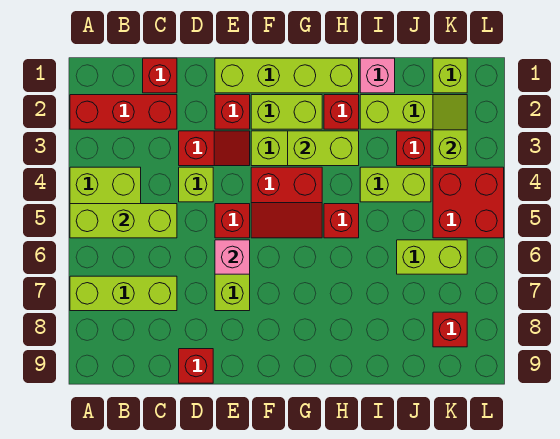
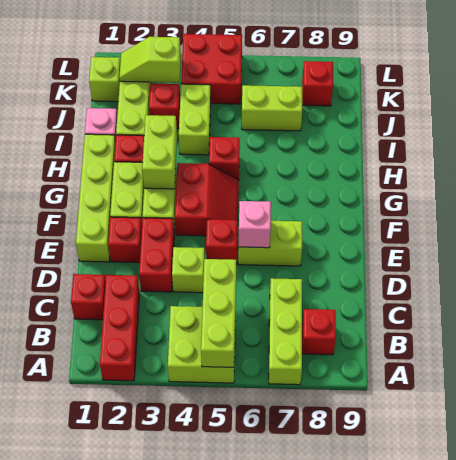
red 1x2 slope [179,131,250,166] -> red 1x2 brick [139,218,174,292]
red 1x1 brick [179,349,213,383] -> red 1x1 brick moved to [302,309,336,355]
lime 1x2 brick [397,240,467,274] -> lime 1x2 brick turned to [242,85,302,131]

